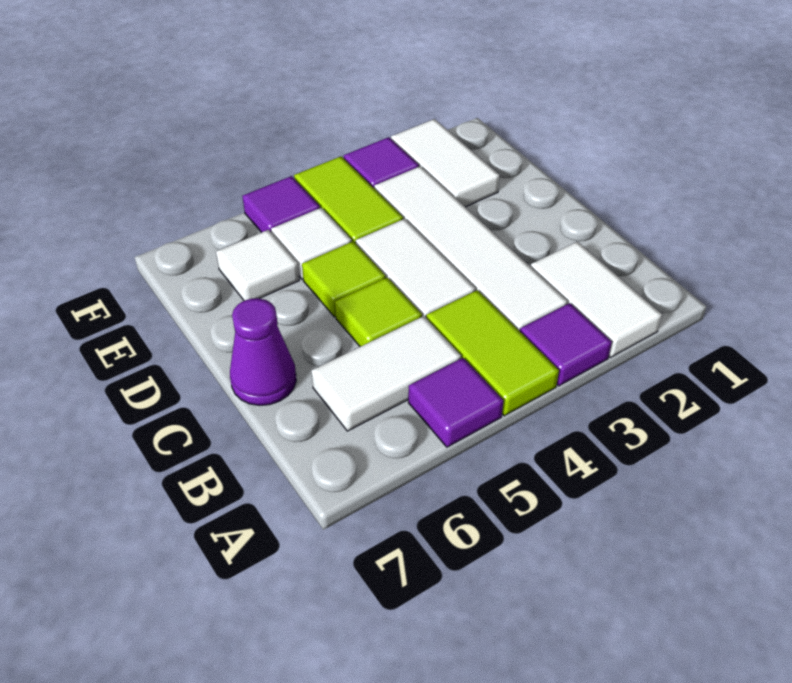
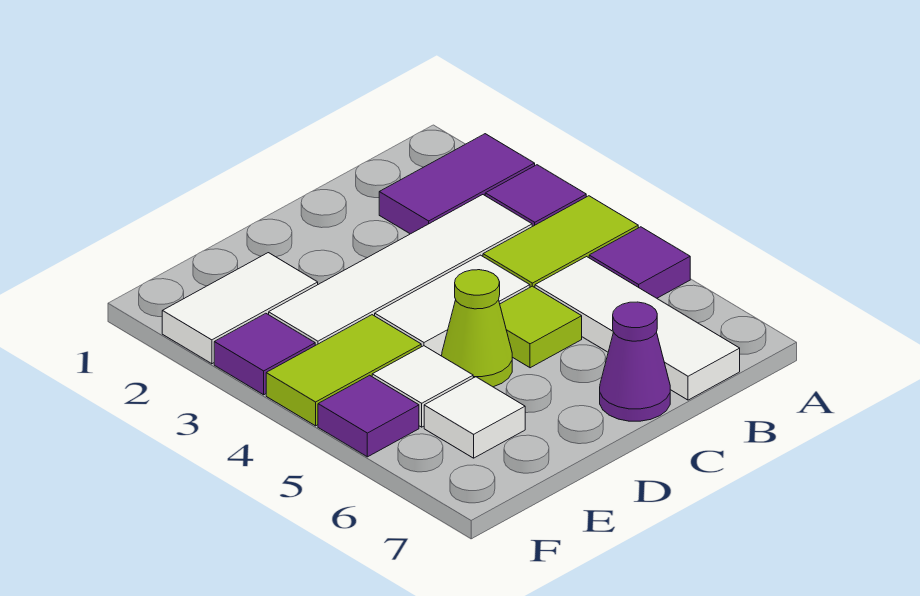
white 1x2 tile [531,242,662,358] -> purple 1x2 tile [379,134,535,234]
white 1x2 tile [311,316,461,431] -> white 1x3 tile [535,257,740,400]
lime 1x1 tile [302,241,386,317] -> lime 1x1 cone [442,270,512,387]

